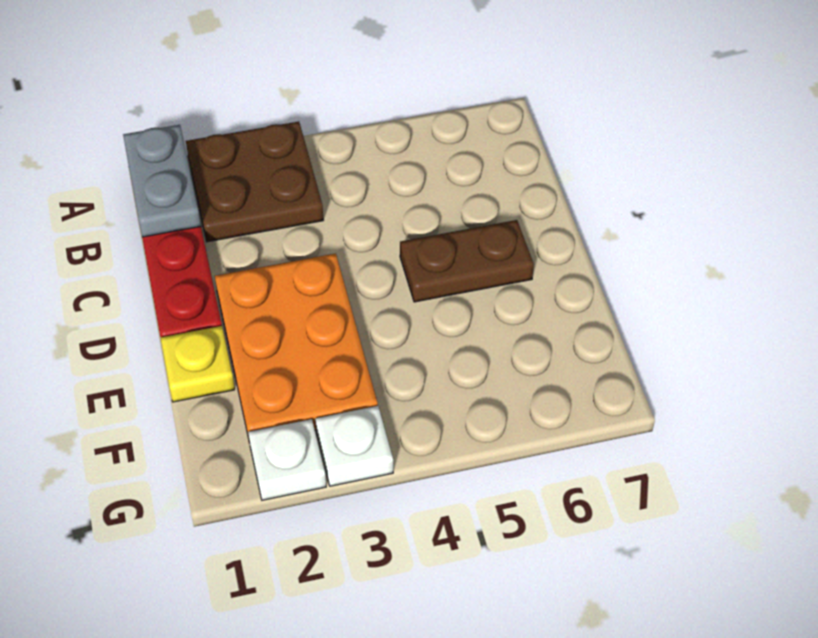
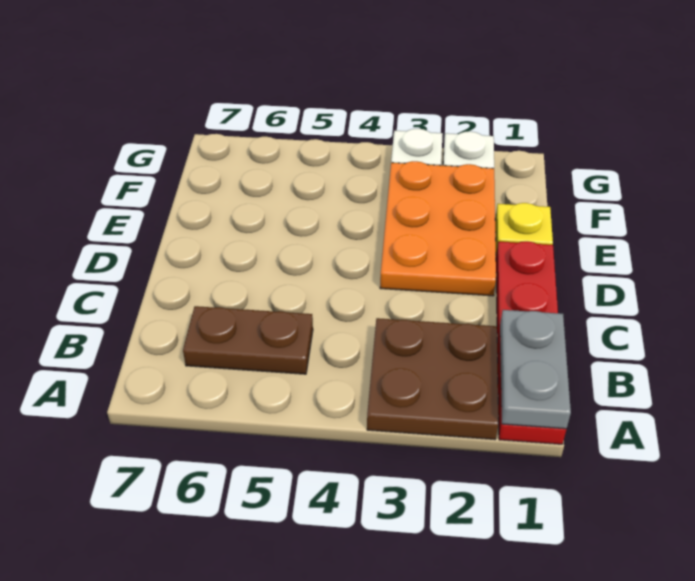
brown 1x2 plate [400,220,534,302] -> brown 1x2 plate moved to [183,306,313,374]

